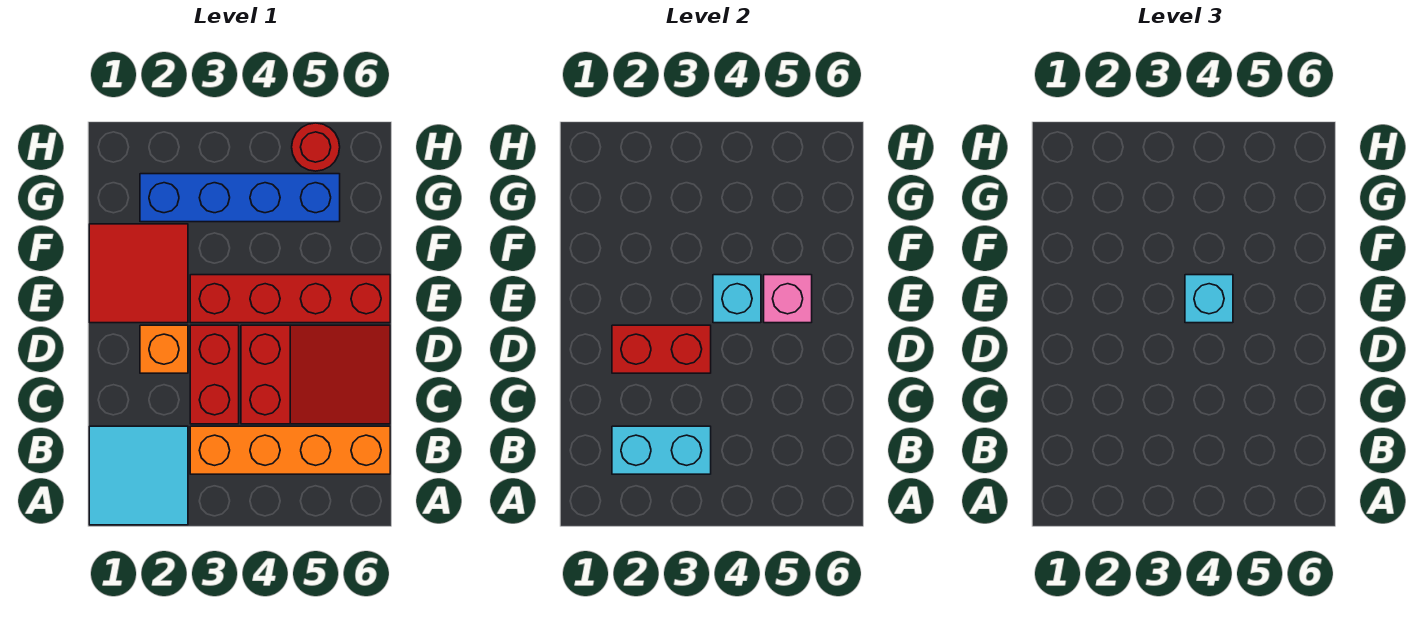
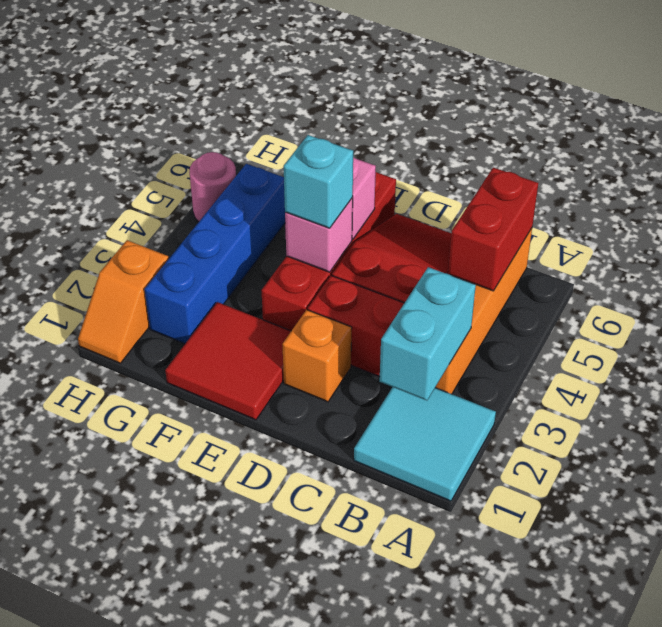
red 1x2 brick [612,325,711,373] -> red 1x2 brick moved to [448,168,538,291]
cyan 1x1 brick [713,275,761,323] -> pink 1x1 brick [285,198,353,272]
none -> orange 1x2 slope [78,240,169,363]
red 1x1 round brick [292,123,340,171] -> pink 1x1 round brick [190,152,236,222]

